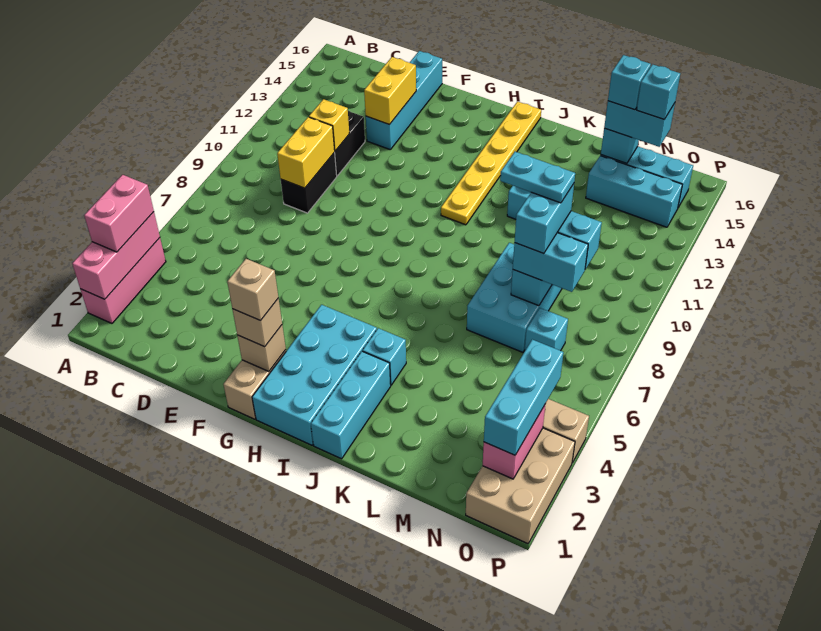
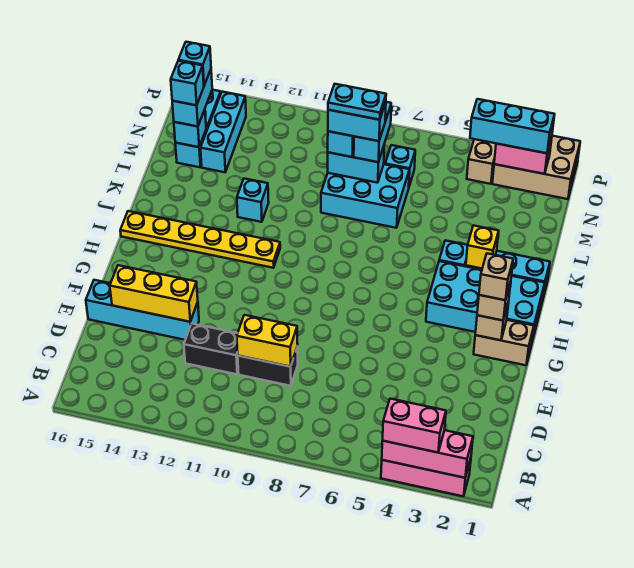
yellow 1x1 brick [309,99,349,151] -> yellow 1x1 brick moved to [466,225,499,269]
yellow 1x2 brick [364,57,416,125] -> yellow 1x3 brick [110,265,198,322]
cyan 1x2 plate [500,152,575,203] -> cyan 1x2 plate turned to [328,84,386,120]

